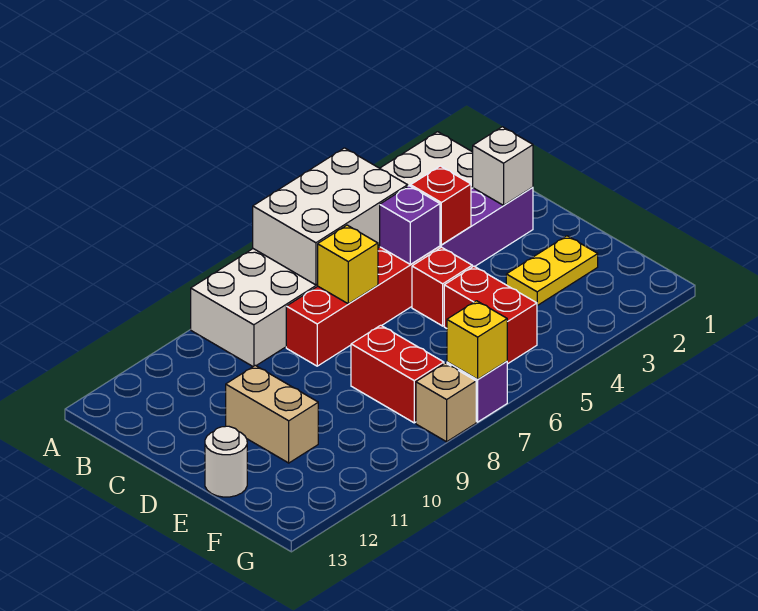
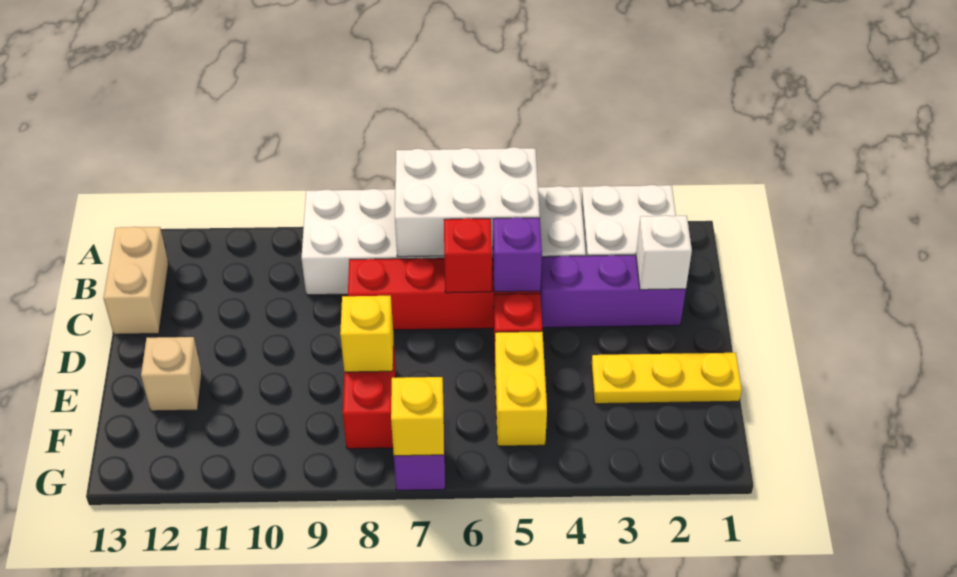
red 1x1 brick [411,166,471,245] -> red 1x1 brick moved to [444,218,492,293]
yellow 1x1 brick [318,225,378,304] -> yellow 1x1 brick moved to [340,296,393,372]
tan 1x2 brick [226,365,318,463] -> tan 1x2 brick moved to [103,227,169,334]
yellow 1x2 plate [506,236,598,305] -> yellow 1x3 plate [591,353,742,404]
red 1x2 brick [444,266,537,364] -> yellow 1x2 brick [495,331,547,446]
white 1x1 round brick [205,426,247,497] -> none
tan 1x1 brick [416,363,476,442] -> tan 1x1 brick moved to [141,337,202,411]

